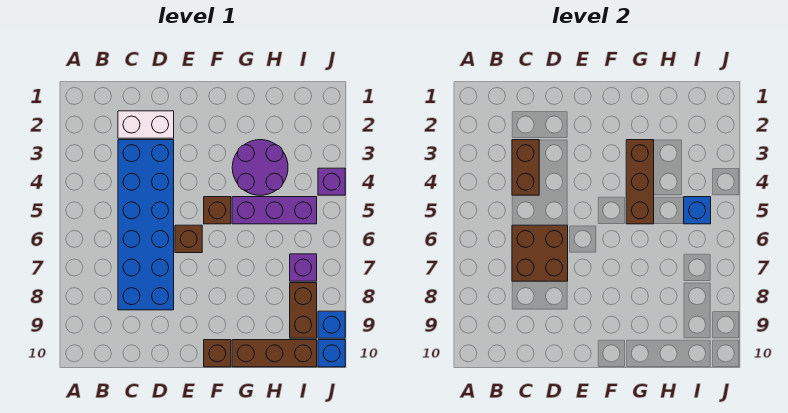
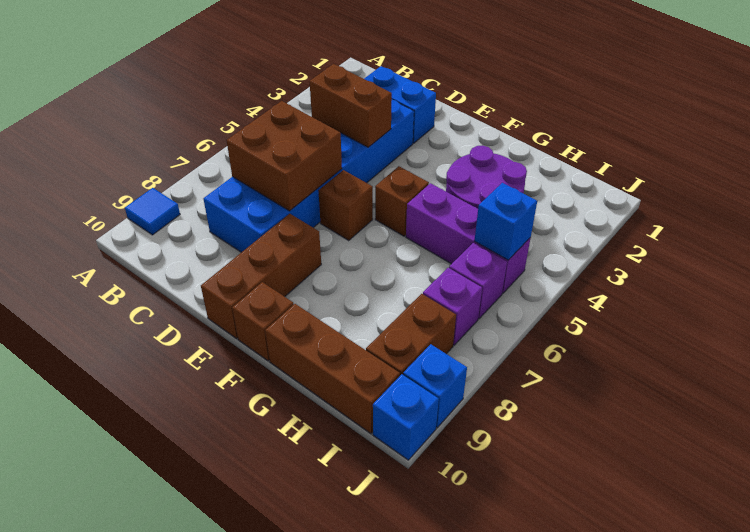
none -> blue 1x1 tile [125,188,180,235]
white 1x2 brick [118,111,174,138] -> blue 1x2 brick [364,66,436,143]
brown 1x2 brick [512,140,539,195] -> brown 1x2 brick turned to [310,64,392,147]
brown 1x3 brick [626,140,654,224] -> brown 1x3 brick moved to [201,214,321,338]
purple 1x1 brick [318,168,345,195] -> purple 1x1 brick moved to [449,243,507,319]

